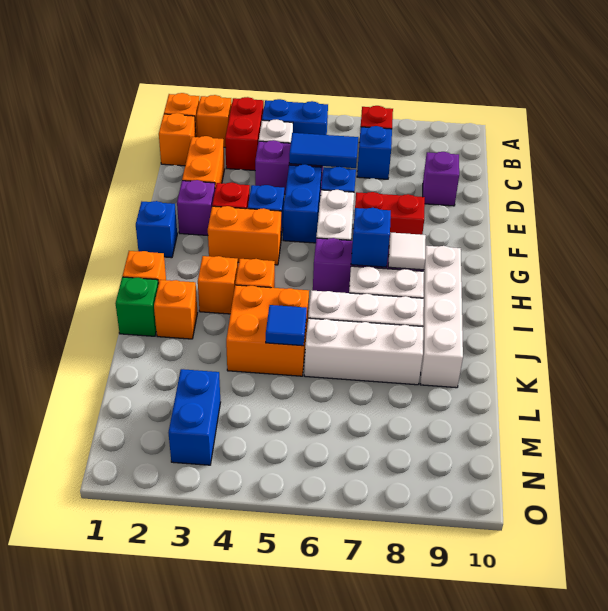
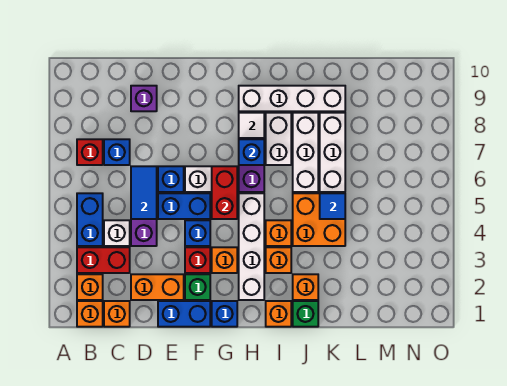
purple 1x1 brick [177,180,215,235] -> green 1x1 brick [185,274,210,300]
red 1x2 brick [353,192,425,240] -> red 1x2 brick moved to [212,166,237,219]
orange 1x2 brick [208,206,281,265] -> orange 1x1 brick [212,247,237,273]
none -> white 1x4 brick [239,193,264,300]
blue 1x2 brick [169,369,220,465] -> blue 1x2 brick moved to [158,301,210,327]

